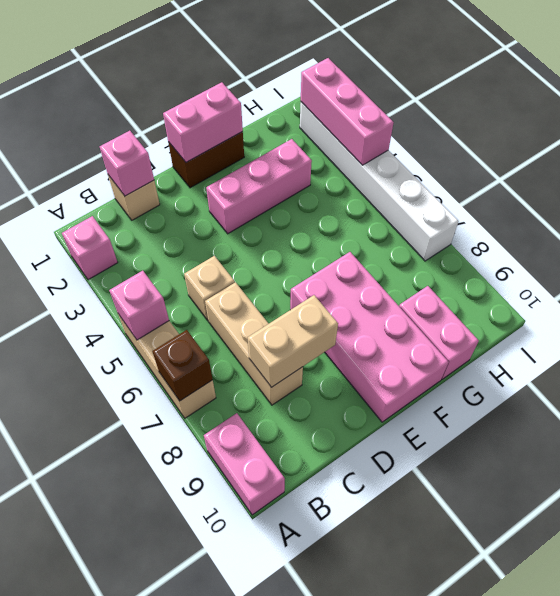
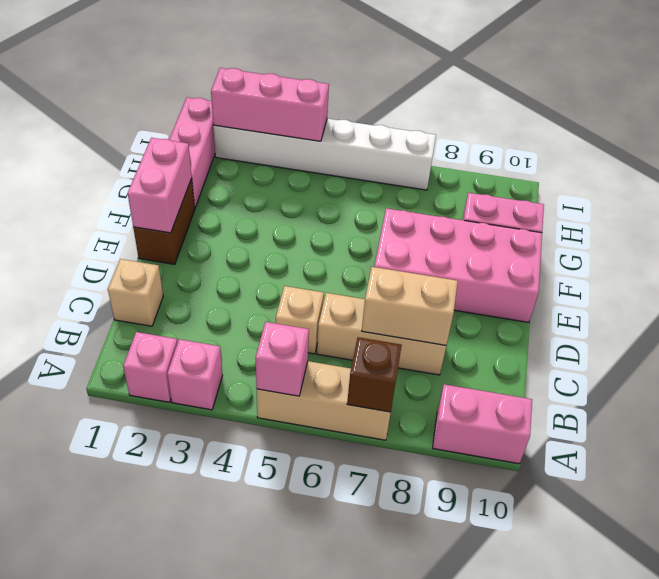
pink 1x1 brick [100,131,154,196] -> pink 1x1 brick moved to [167,339,223,410]
tan 1x2 brick [248,295,338,387] -> tan 1x2 brick turned to [362,267,458,345]
pink 1x3 brick [206,139,312,234] -> pink 1x3 brick moved to [169,97,215,208]

